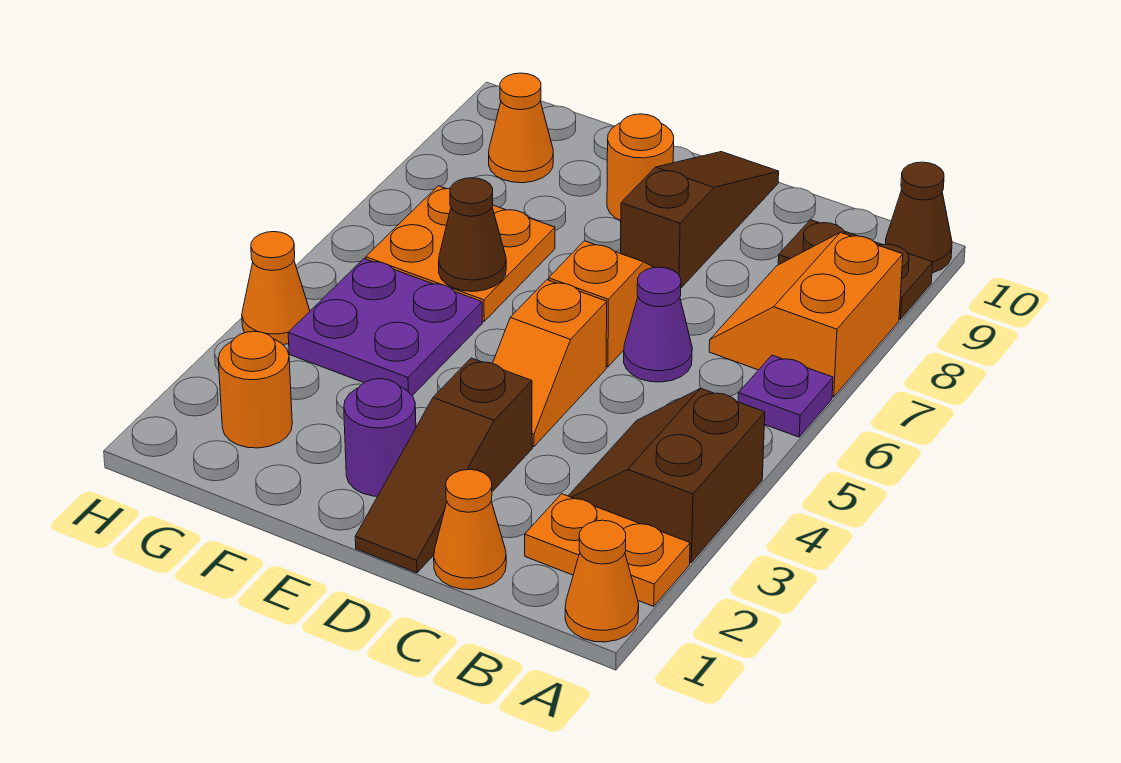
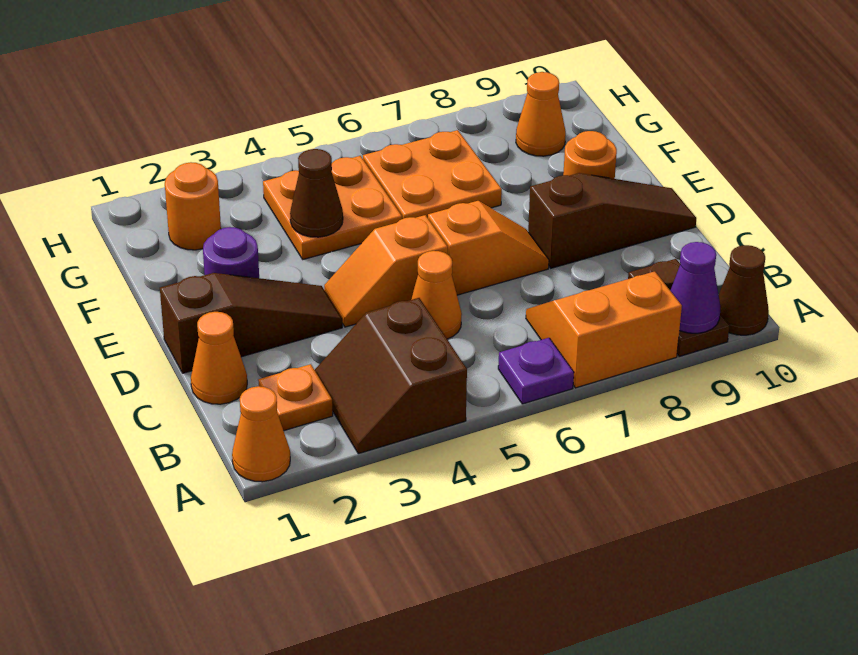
orange 1x2 plate [525,494,690,606] -> orange 1x1 plate [258,364,333,431]
brown 2x2 slope [569,388,765,563] -> brown 2x2 slope turned to [315,298,467,454]
purple 1x1 cone [624,267,692,382] -> purple 1x1 cone moved to [670,242,720,333]
brown 1x3 slope [355,358,532,573] -> brown 1x3 slope turned to [160,273,342,373]
purple 2x2 plate [288,259,482,396] -> orange 2x2 plate [263,156,402,259]
brown 1x1 cone [439,178,506,291] -> brown 1x1 cone moved to [290,149,343,237]
orange 1x1 cone [242,232,310,345] -> orange 1x1 cone moved to [411,251,462,339]

